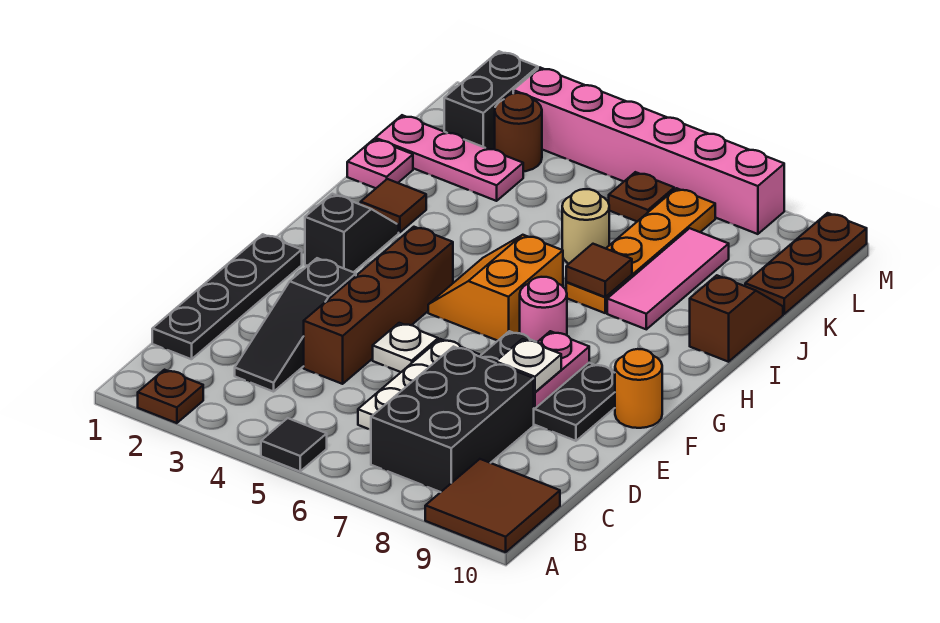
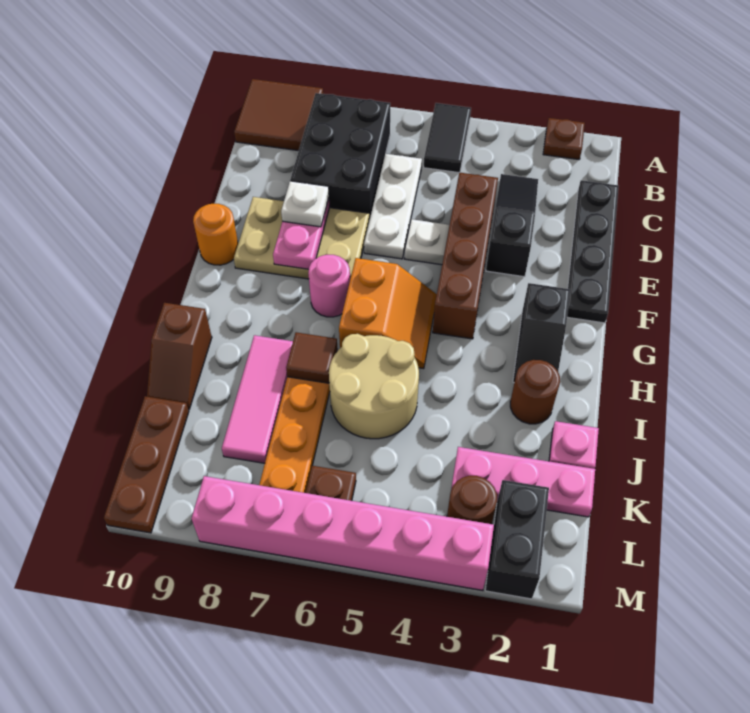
black 1x1 tile [261,418,327,471] -> black 1x2 tile [424,103,471,173]
black 2x3 plate [480,331,615,441] -> tan 2x3 plate [234,197,369,279]
brown 1x1 tile [361,179,426,232] -> brown 1x1 round brick [510,360,560,424]
tan 1x1 round brick [562,189,609,264] -> tan 2x2 round brick [329,334,419,439]

